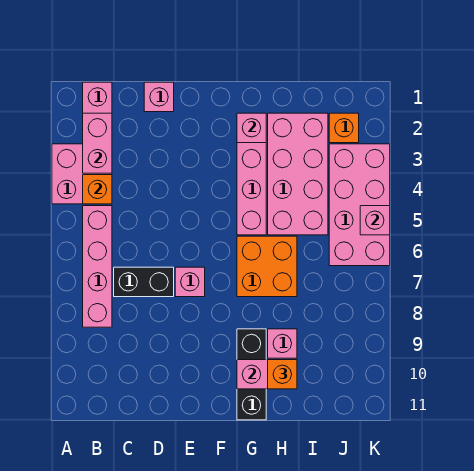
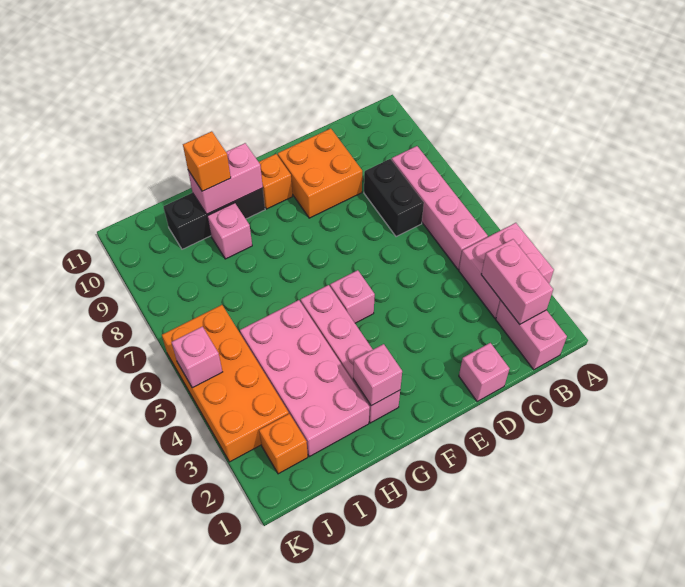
orange 1x1 brick [83,175,112,204] -> orange 1x1 brick moved to [259,154,292,209]
black 1x2 brick [114,267,174,297] -> black 1x2 brick turned to [364,159,424,237]
pink 1x1 brick [175,267,205,297] -> pink 1x1 brick moved to [330,270,375,323]
orange 2x2 brick [237,236,297,297] -> orange 2x2 brick moved to [278,128,362,218]
black 1x3 brick [237,329,266,420] -> black 1x3 brick turned to [163,188,265,249]
pink 2x4 brick [329,144,390,266] -> orange 2x4 brick [162,305,289,462]

